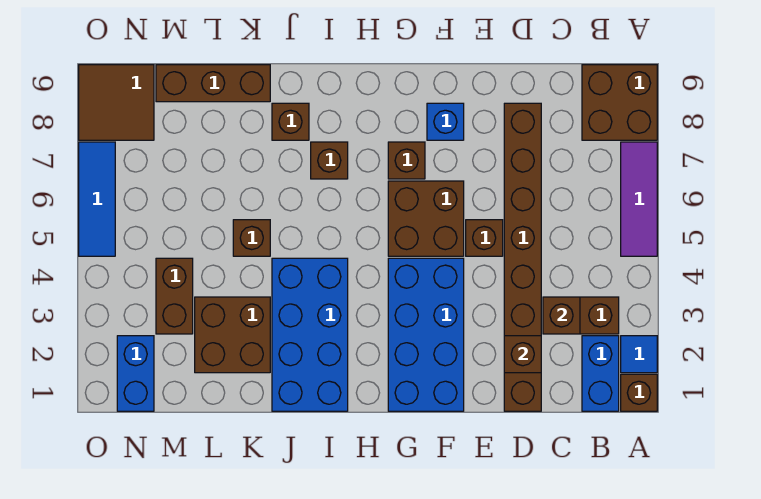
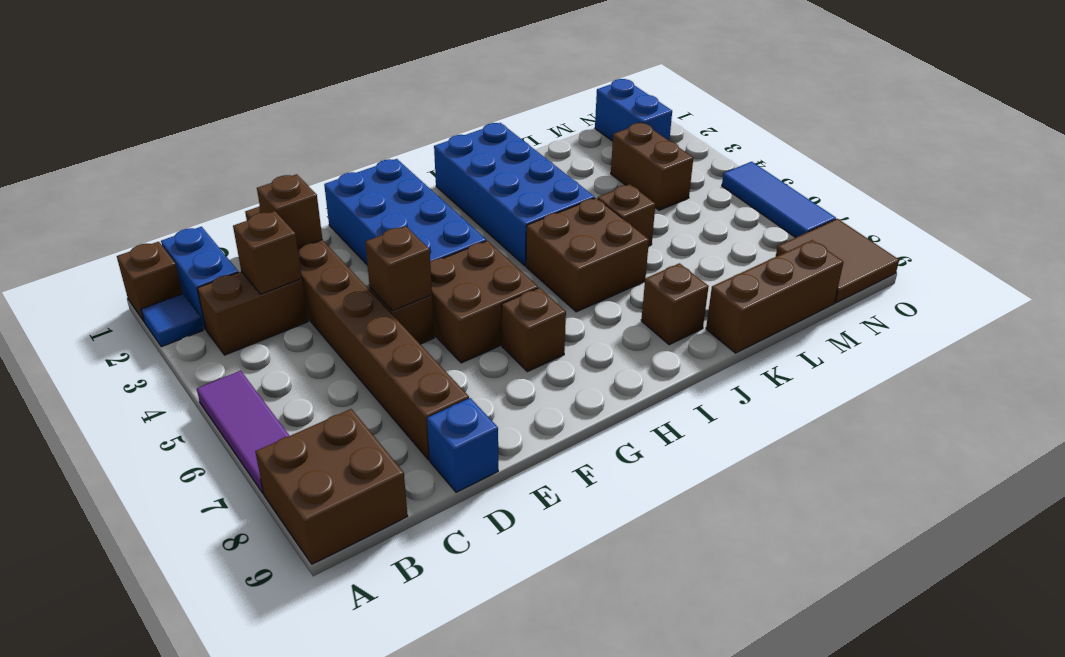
blue 1x1 brick [427,103,464,140] -> blue 1x1 brick moved to [427,398,498,492]
brown 1x1 brick [311,142,348,179] -> brown 1x1 brick moved to [365,226,432,311]
brown 2x2 brick [195,297,270,373] -> brown 2x2 brick moved to [526,198,649,312]

